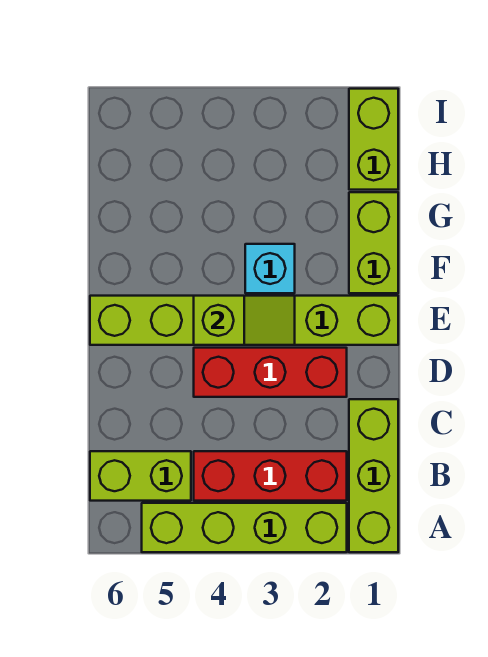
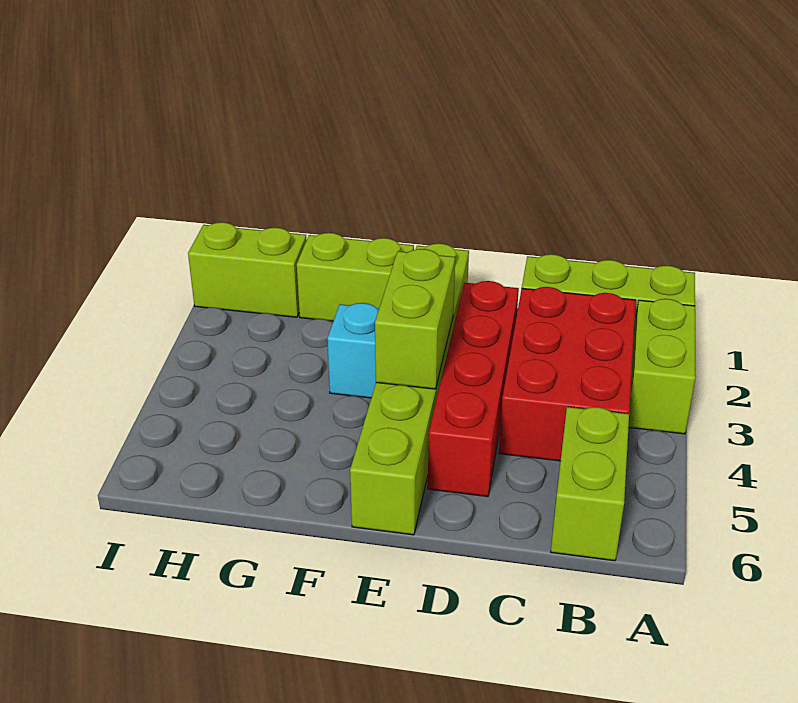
lime 1x4 brick [142,503,347,552] -> lime 1x2 brick [628,299,696,434]
red 1x3 brick [194,451,347,501] -> red 2x3 brick [499,287,636,461]
red 1x3 brick [194,348,347,397] -> red 1x4 brick [428,281,519,497]
lime 1x2 slope [194,296,295,345] -> lime 1x2 brick [375,249,455,389]

